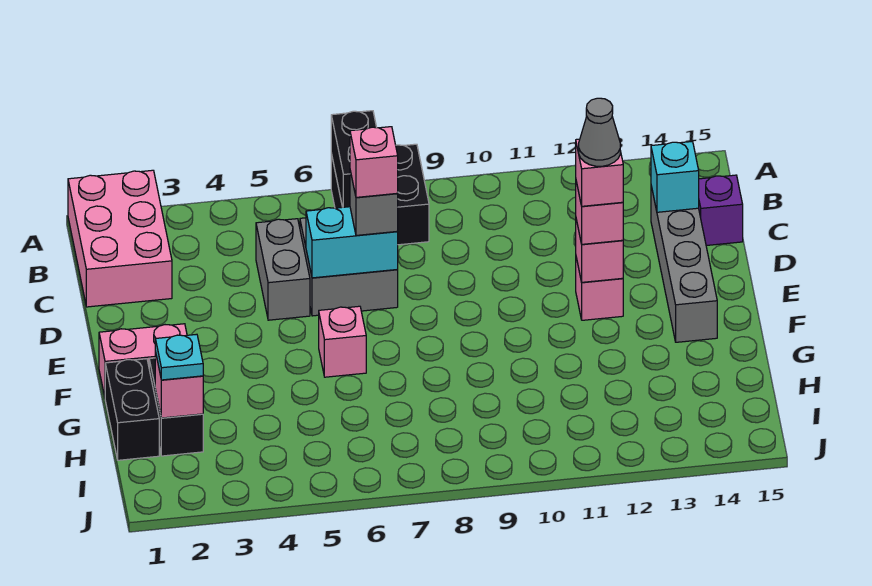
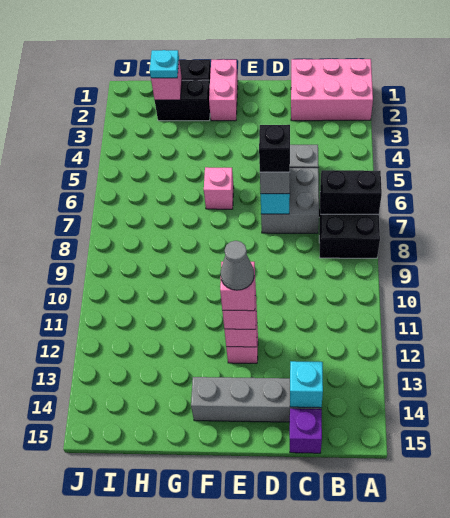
pink 1x1 brick [350,127,398,197] -> black 1x1 brick [259,125,290,172]

